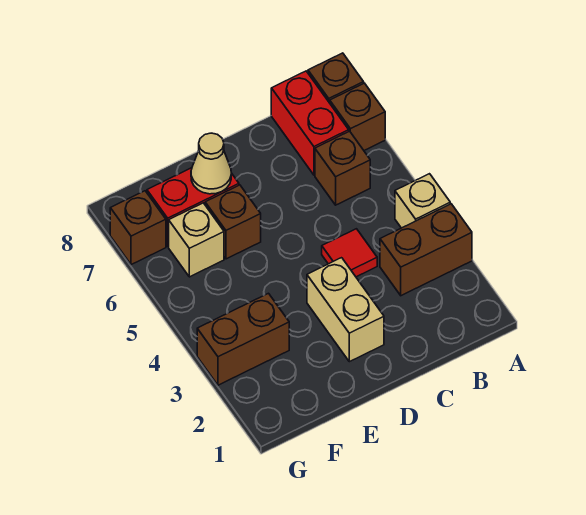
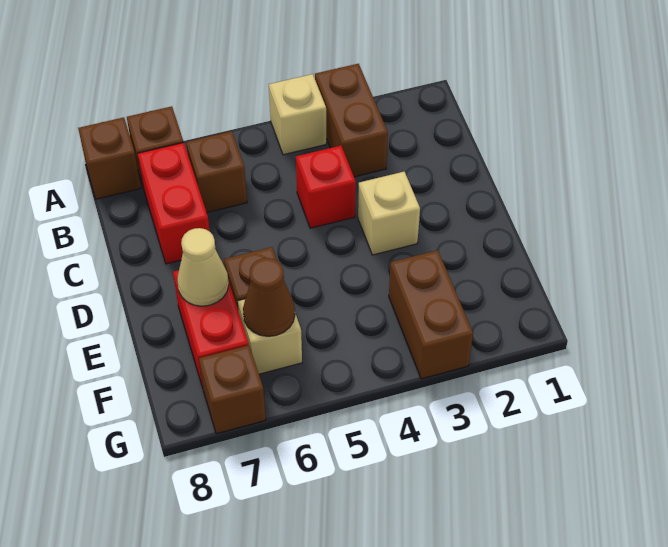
red 1x2 brick [271,71,349,175] -> red 1x2 brick turned to [138,143,210,264]
red 1x1 tile [322,229,377,277] -> red 1x1 brick [296,146,356,228]
tan 1x2 brick [307,258,384,362] -> tan 1x1 brick [358,172,420,255]
none -> brown 1x1 cone [243,258,295,336]

